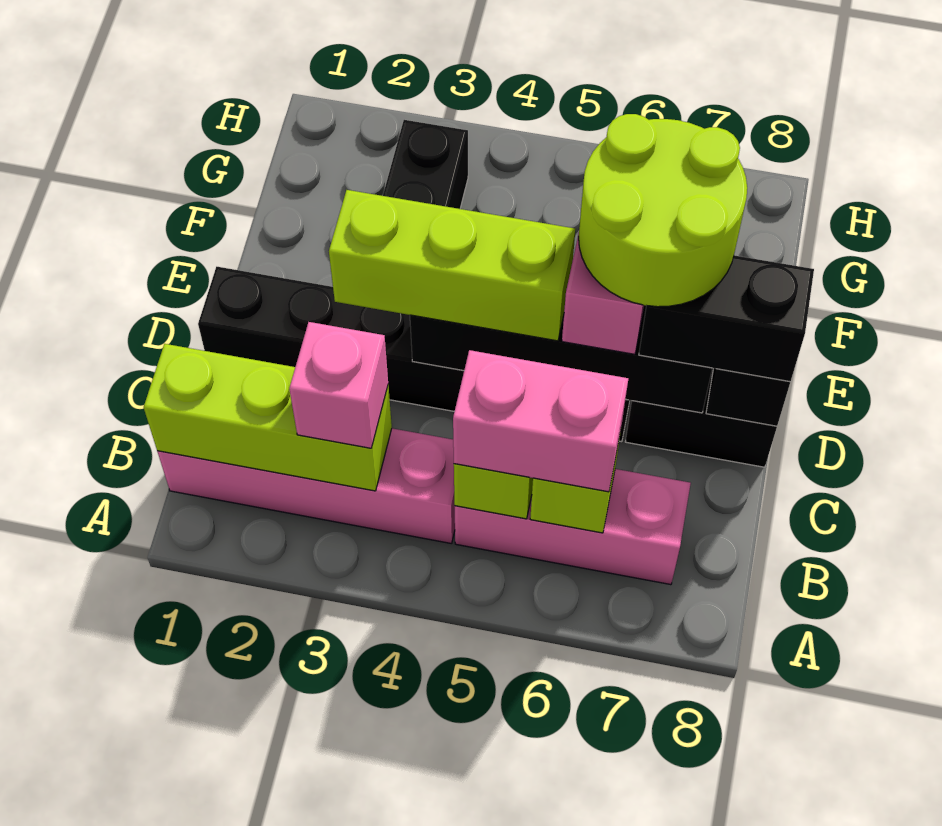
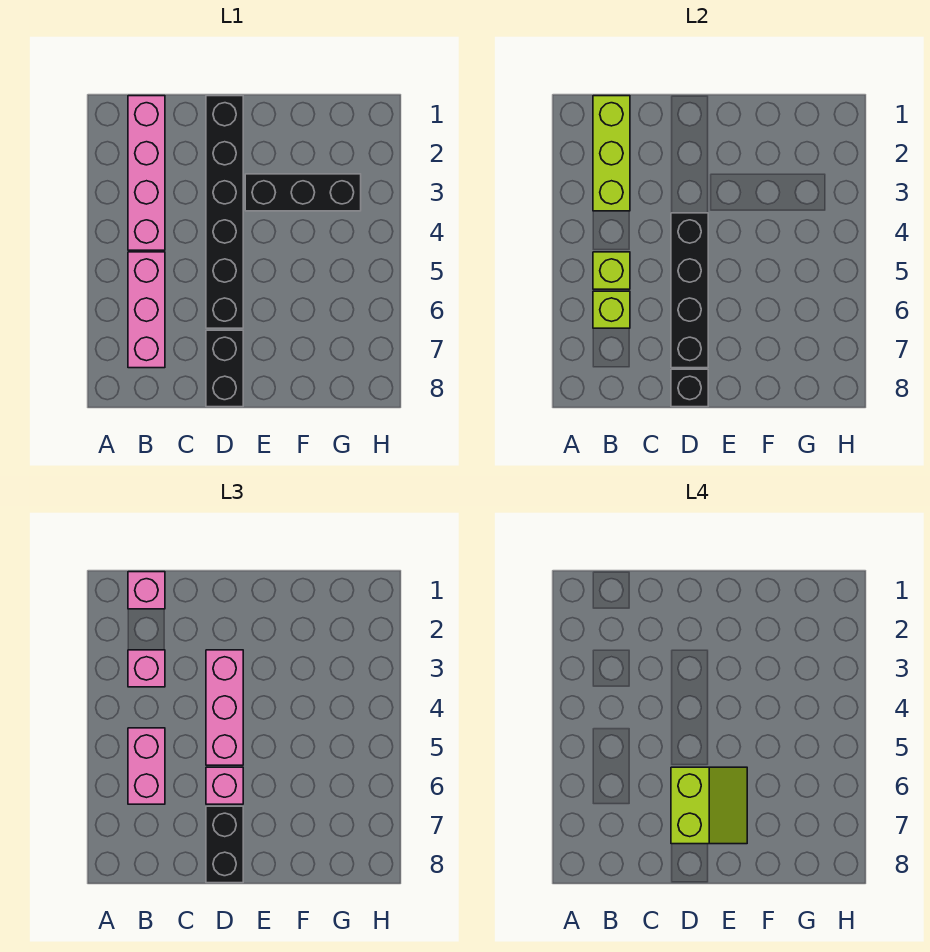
none -> pink 1x1 brick [128,572,165,609]
lime 1x3 brick [329,190,575,341] -> pink 1x3 brick [206,650,243,765]
lime 2x2 round brick [579,114,747,307] -> lime 2x2 slope [671,767,747,844]

